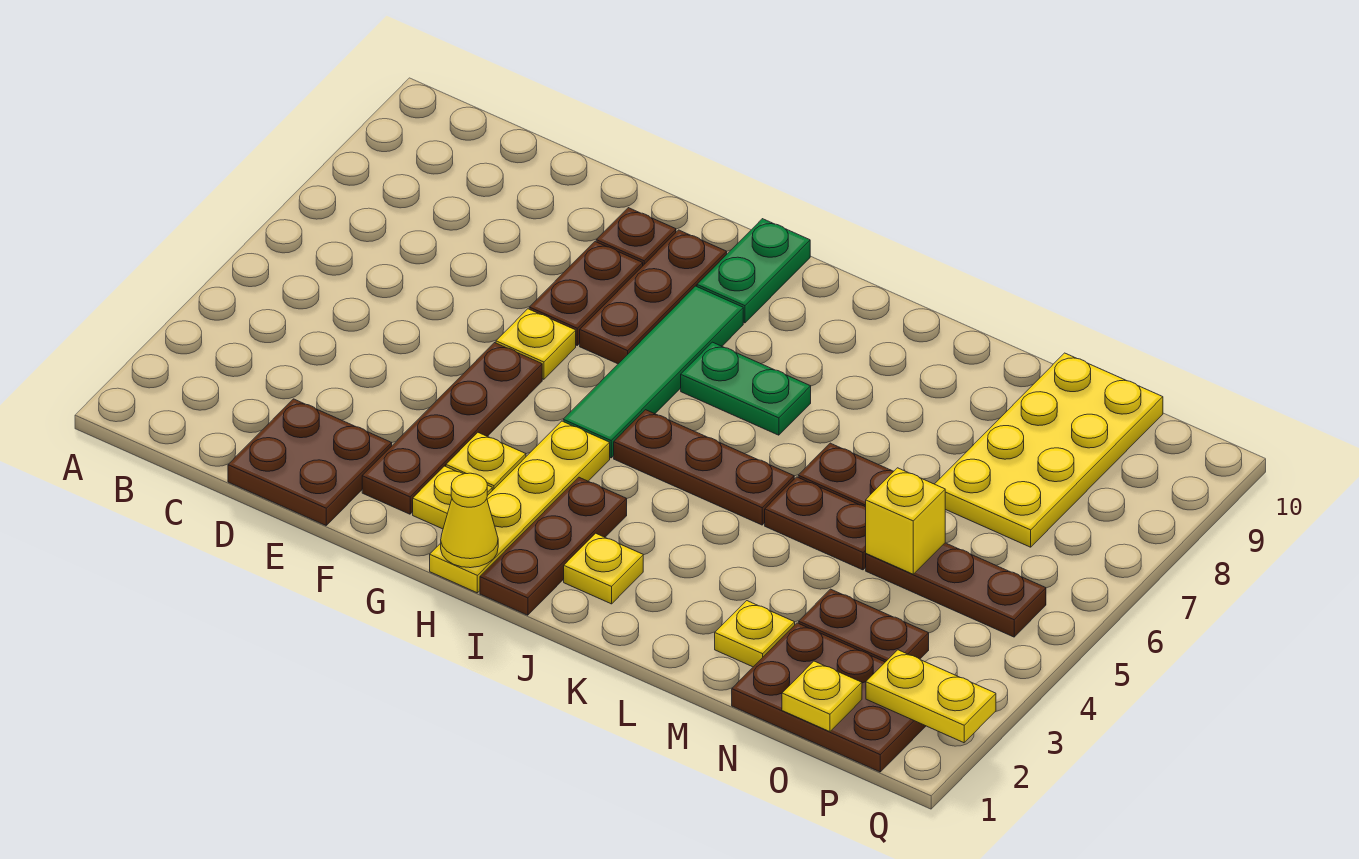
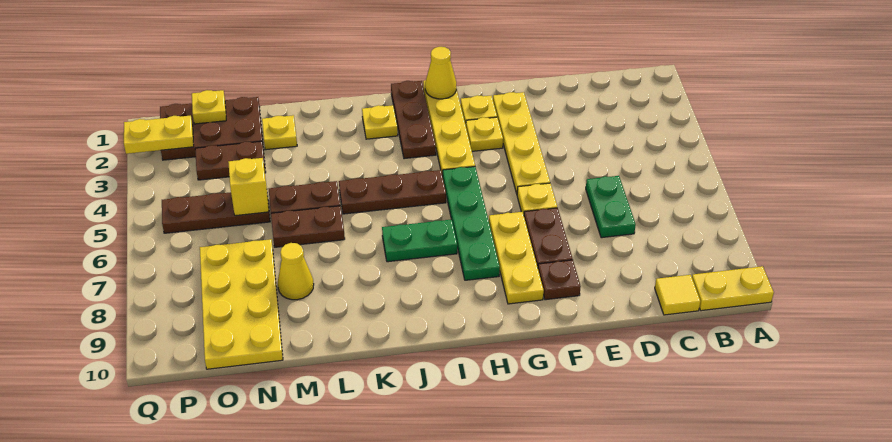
none -> yellow 1x2 plate [692,266,774,311]
none -> yellow 1x1 tile [655,275,700,315]
brown 2x2 plate [228,399,392,525] -> none
brown 1x4 plate [362,343,542,514] -> yellow 1x4 plate [493,92,550,194]
brown 1x3 plate [580,230,727,364] -> yellow 1x3 plate [489,212,544,304]
green 1x4 tile [563,286,743,458] -> green 1x4 plate [443,167,500,280]
green 1x2 plate [697,219,810,323] -> green 1x2 plate moved to [586,176,636,238]
none -> yellow 1x1 cone [278,243,314,300]

